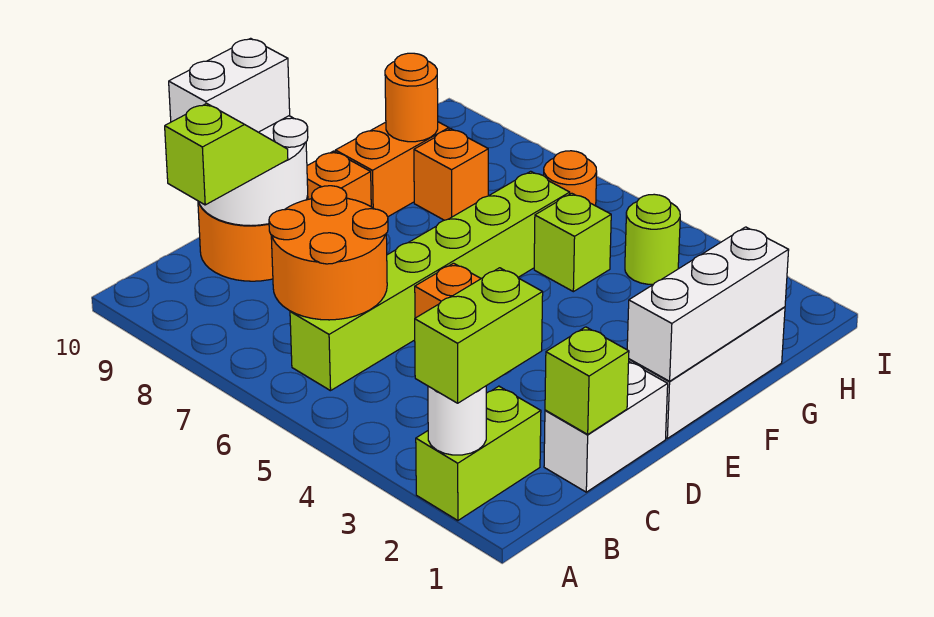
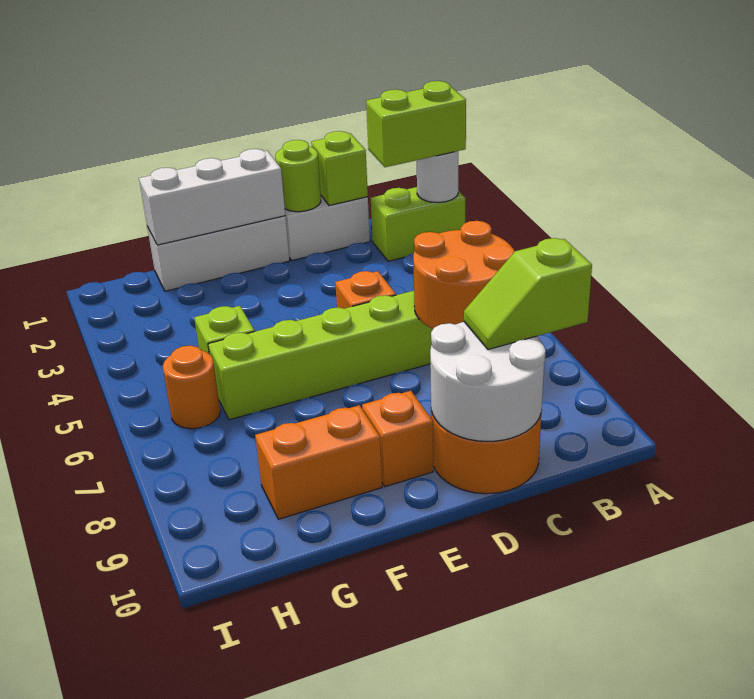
white 1x2 brick [169,38,290,132] -> none
orange 1x1 brick [414,129,488,220] -> none
orange 1x1 round brick [385,53,438,142] -> none
lime 1x1 round brick [625,194,680,284] -> lime 1x1 round brick moved to [275,140,321,212]

